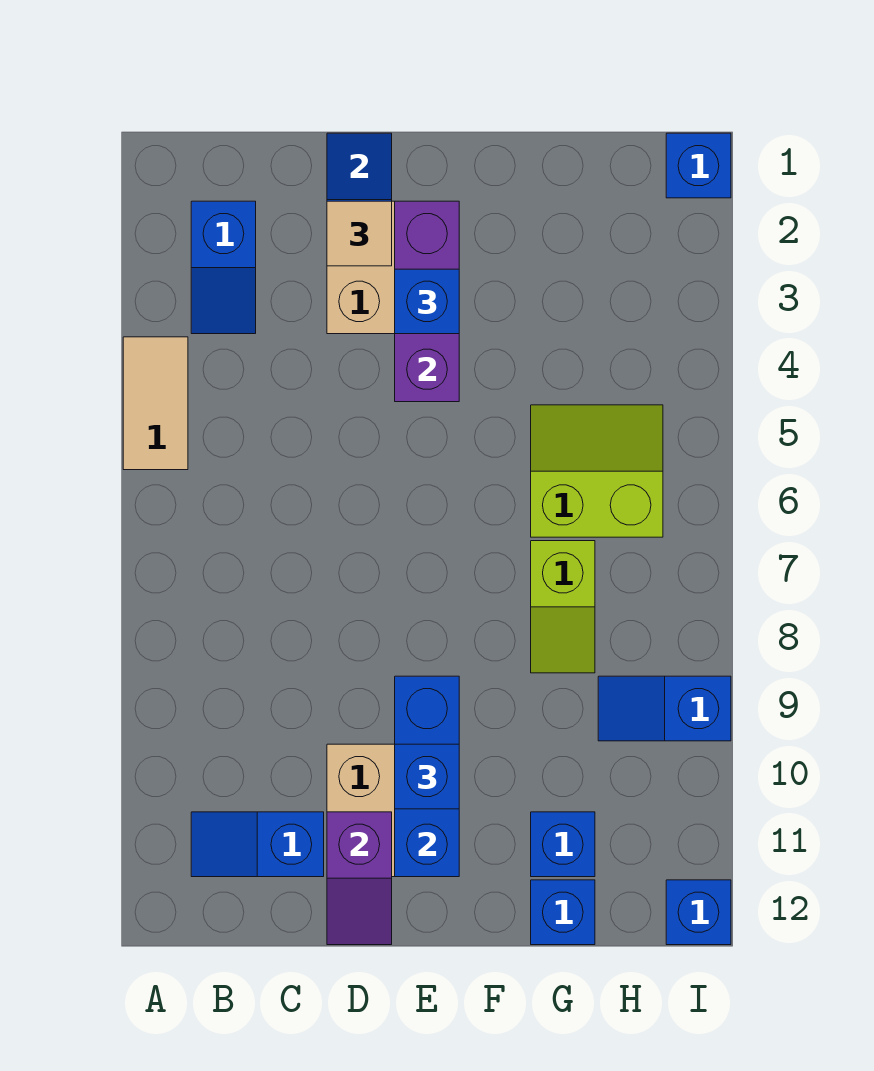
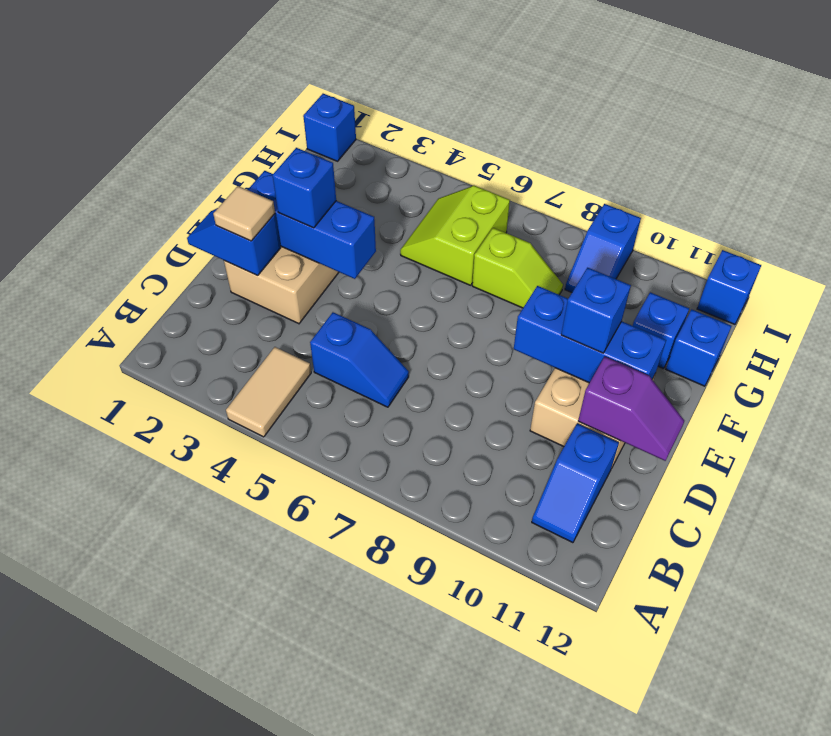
tan 1x2 tile [123,337,188,470] -> tan 1x2 tile turned to [226,347,311,437]
blue 1x2 slope [191,201,256,334] -> blue 1x2 slope moved to [310,312,409,407]
purple 1x3 brick [395,201,459,402] -> blue 1x3 brick [248,171,376,279]

